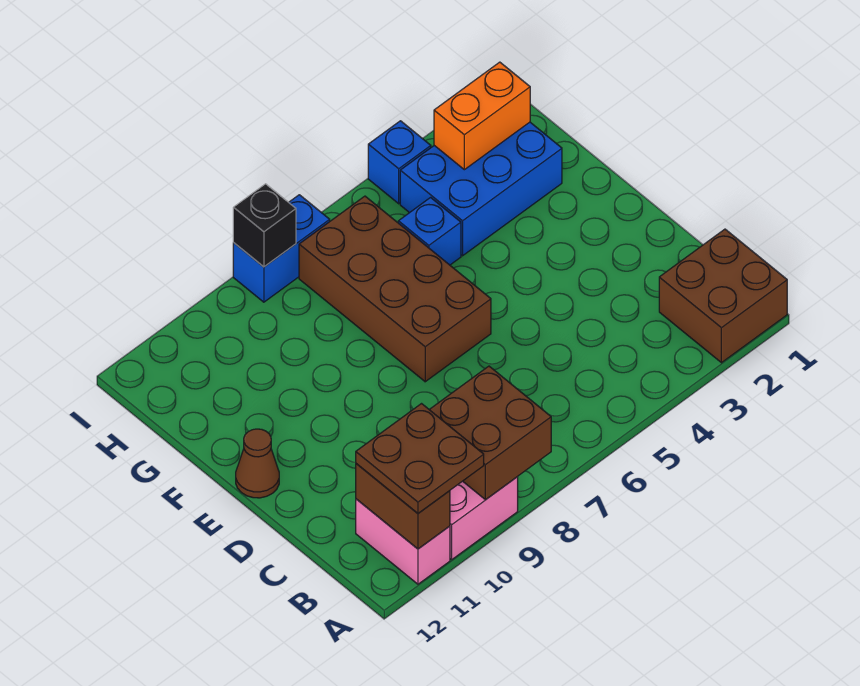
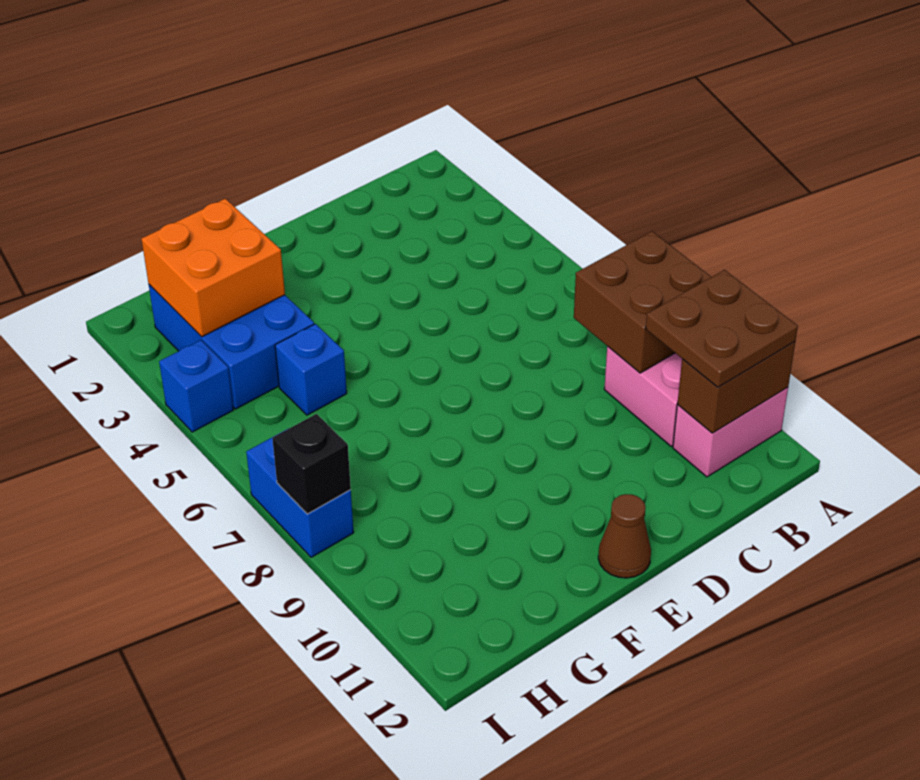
brown 2x2 brick [659,229,787,363] -> none
brown 2x4 brick [299,196,491,382] -> none
orange 1x2 brick [434,62,530,170] -> orange 2x2 brick [142,199,285,337]

